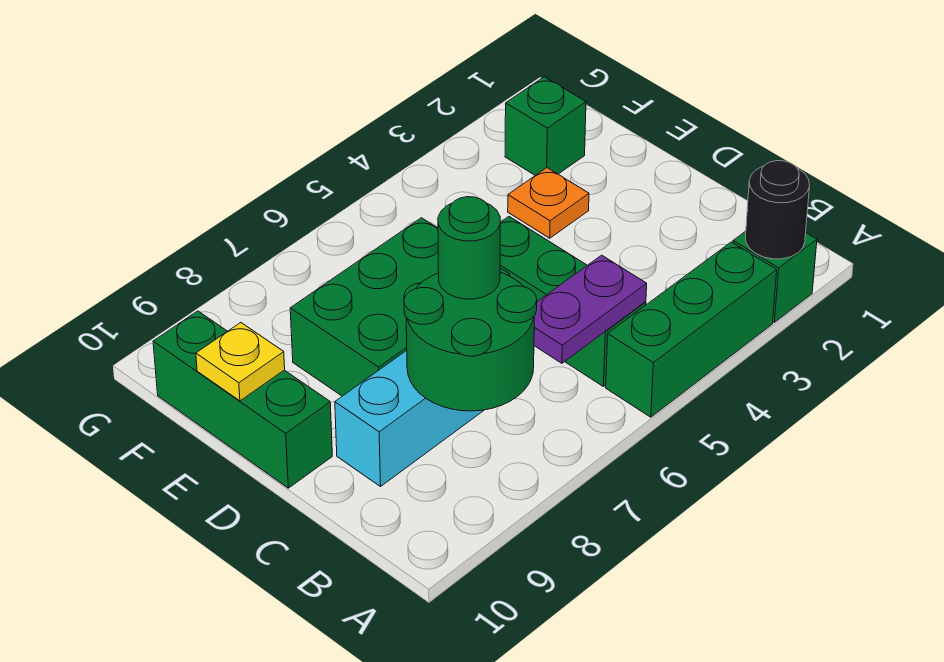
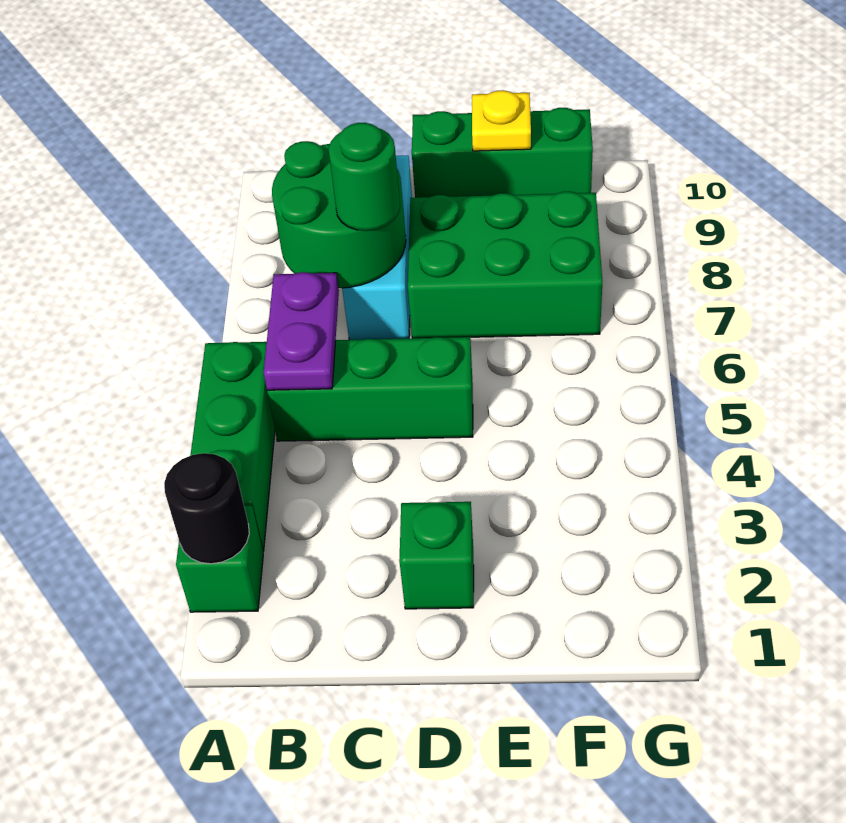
green 2x3 brick [290,218,510,396] -> green 2x3 brick turned to [408,191,602,338]
orange 1x1 plate [508,168,589,238] -> none
green 1x1 brick [505,77,586,175] -> green 1x1 brick moved to [399,502,474,609]

